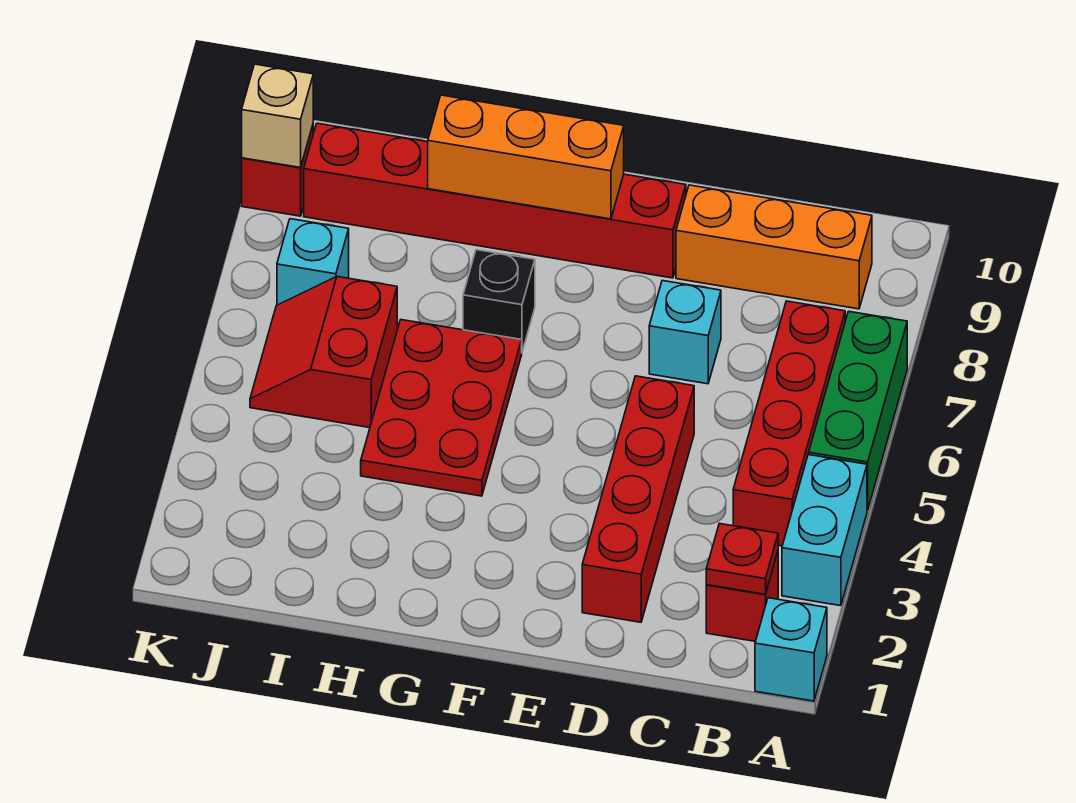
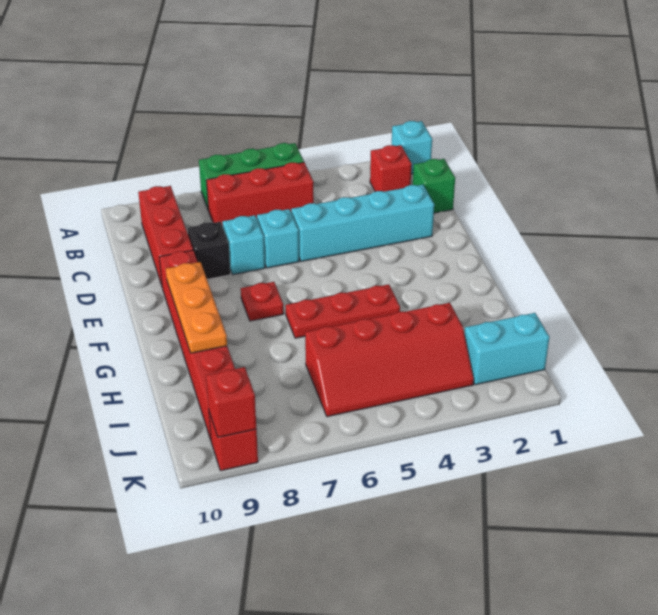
cyan 1x2 brick [782,455,867,606] -> cyan 1x2 brick moved to [464,313,549,385]
red 1x1 plate [706,524,778,594] -> red 1x1 plate moved to [241,282,284,321]
red 1x4 brick [733,301,845,546] -> red 1x3 brick [206,162,314,226]
orange 1x3 brick [676,185,872,309] -> red 1x3 brick [138,186,193,286]
none -> green 1x1 brick [413,159,455,213]
red 1x4 brick [582,376,694,622] -> cyan 1x4 brick [291,185,434,261]
orange 1x3 brick [428,95,624,219] -> orange 1x3 plate [166,262,227,353]
red 2x3 plate [361,320,522,496] -> red 1x3 plate [286,284,400,338]
black 1x1 brick [463,250,535,352] -> black 1x1 brick moved to [187,222,231,279]
red 2x2 slope [250,277,397,428] -> red 2x4 slope [305,303,474,417]
cyan 1x1 brick [277,219,349,305] -> cyan 1x1 brick moved to [257,209,299,268]
tan 1x1 brick [242,64,313,168] -> red 1x1 brick [206,367,256,437]

